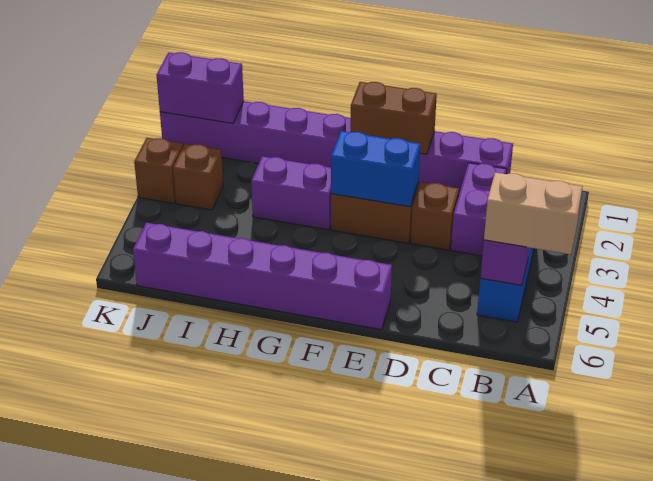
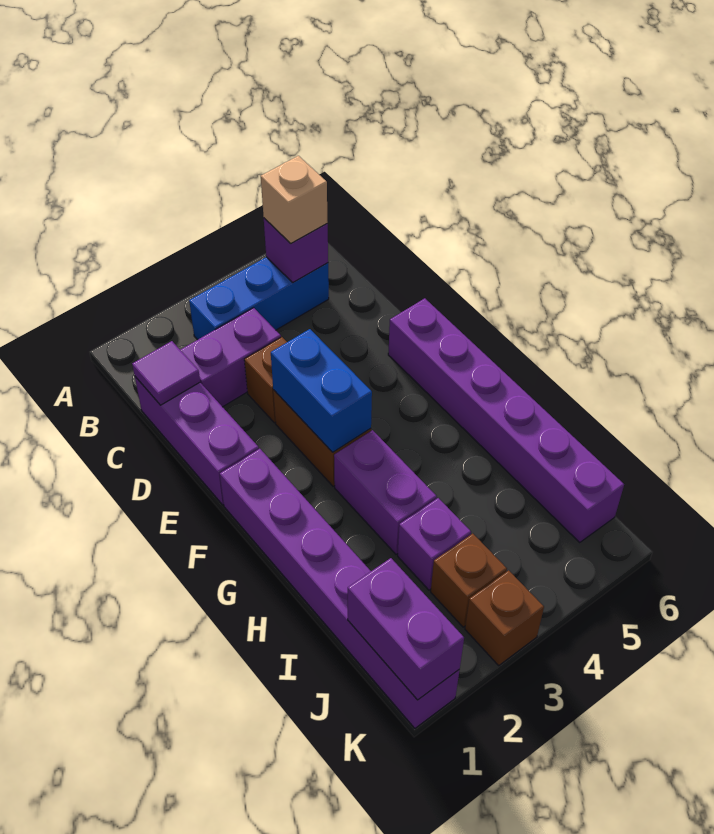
tan 1x2 brick [484,172,582,254] -> tan 1x1 brick [261,156,328,244]
none -> purple 1x1 tile [132,341,200,405]
brown 1x2 brick [350,82,437,154] -> none
none -> purple 1x1 brick [398,498,471,590]

